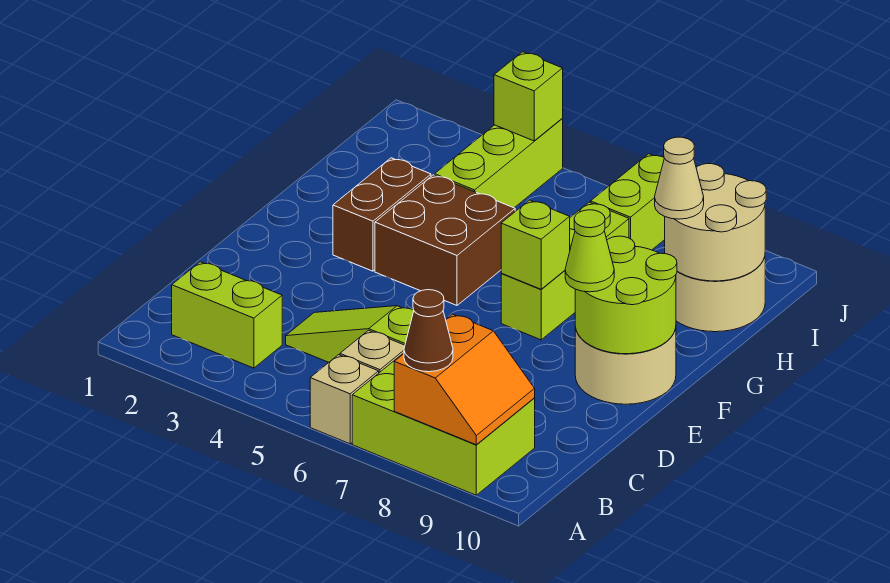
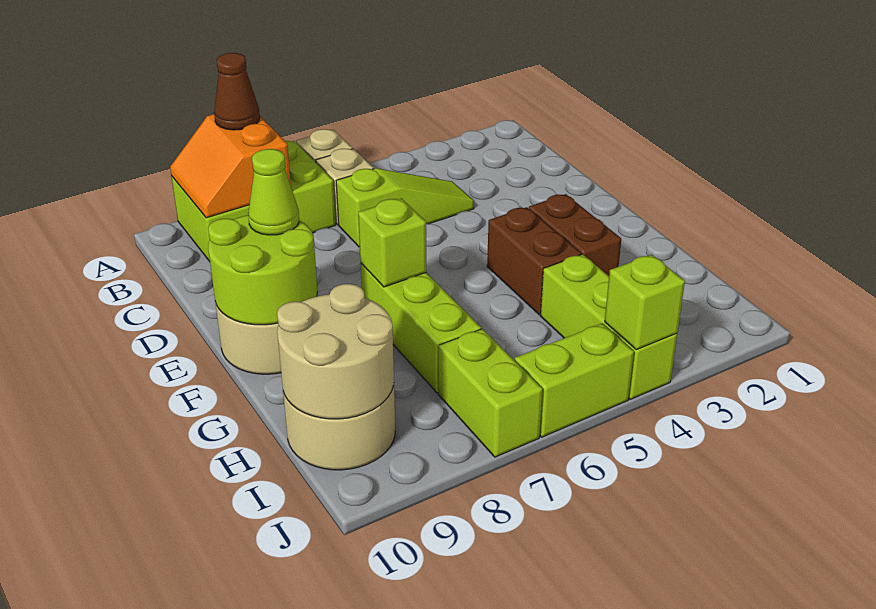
lime 1x2 brick [172,262,282,368] -> lime 1x2 brick moved to [515,323,634,437]
brown 2x2 brick [375,175,515,305] -> brown 1x2 brick [487,207,581,315]
tan 1x1 cone [655,137,704,219] -> none

